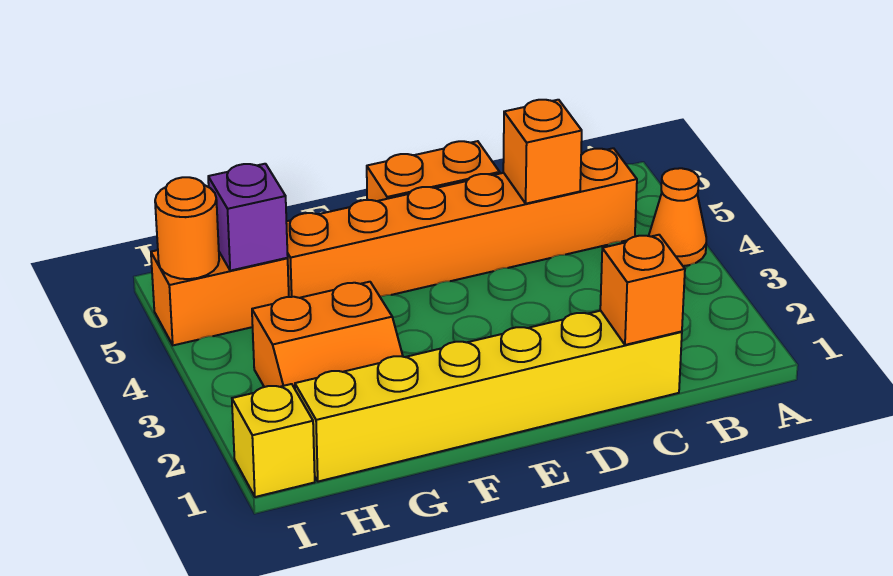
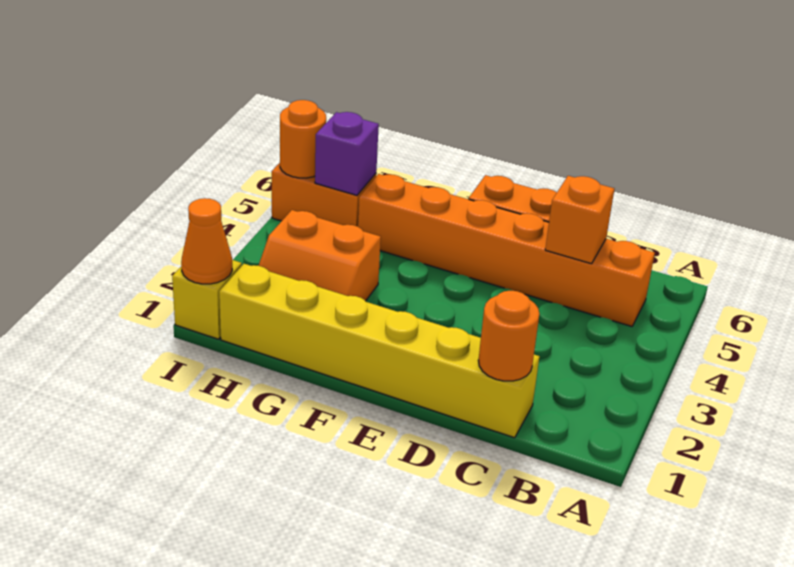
orange 1x1 cone [649,168,706,266] -> orange 1x1 cone moved to [181,198,232,284]
orange 1x1 brick [600,235,685,345] -> orange 1x1 round brick [478,291,539,381]

